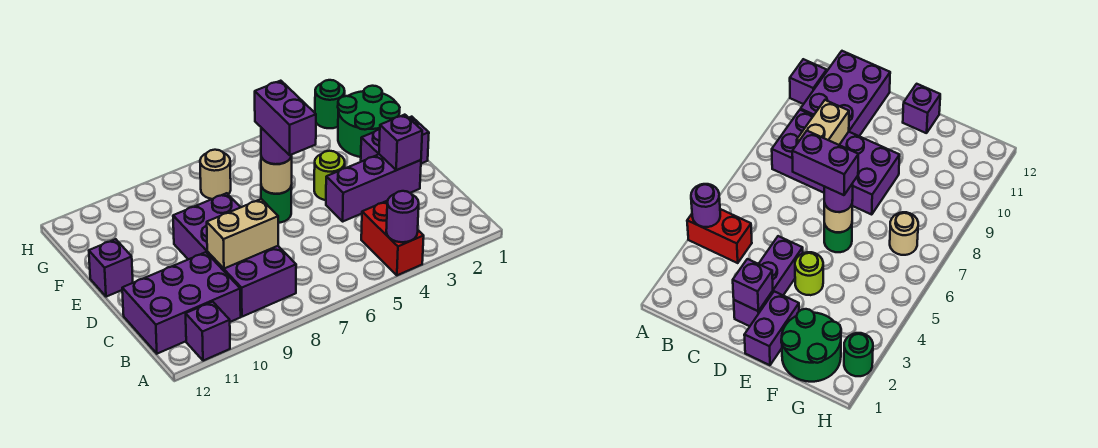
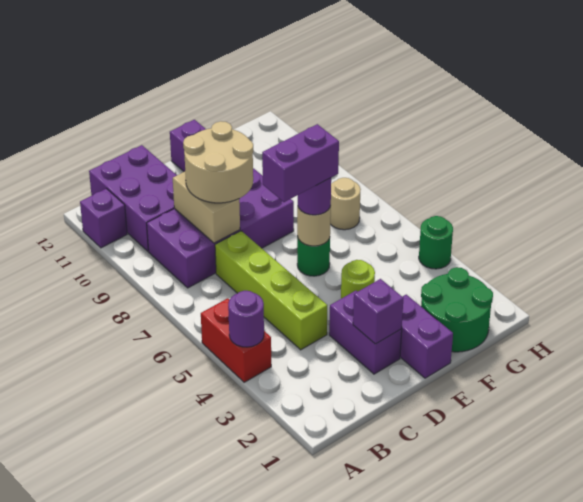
red 1x2 brick [361,201,424,275] -> red 1x2 brick turned to [201,298,271,382]
none -> lime 1x4 brick [215,231,327,350]
none -> tan 2x2 round brick [183,121,253,203]
purple 1x3 brick [326,154,421,221] -> purple 1x2 brick [329,291,402,374]
green 1x1 round brick [315,80,345,128] -> green 1x1 round brick moved to [419,216,453,269]

